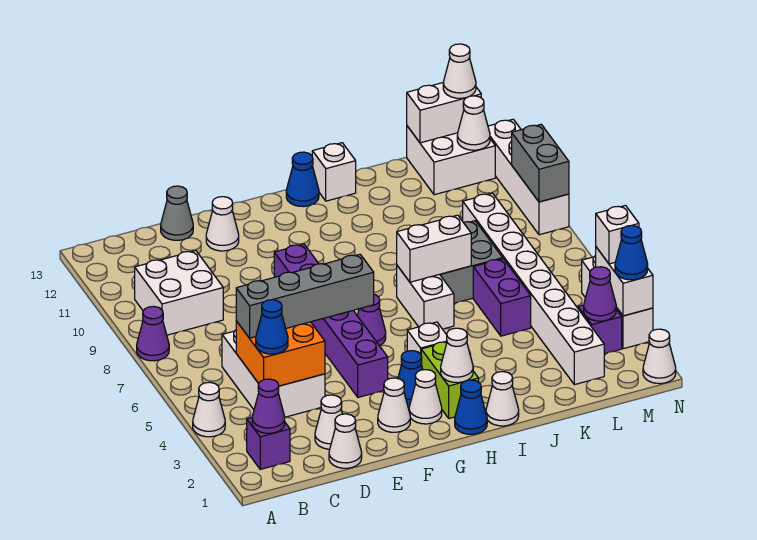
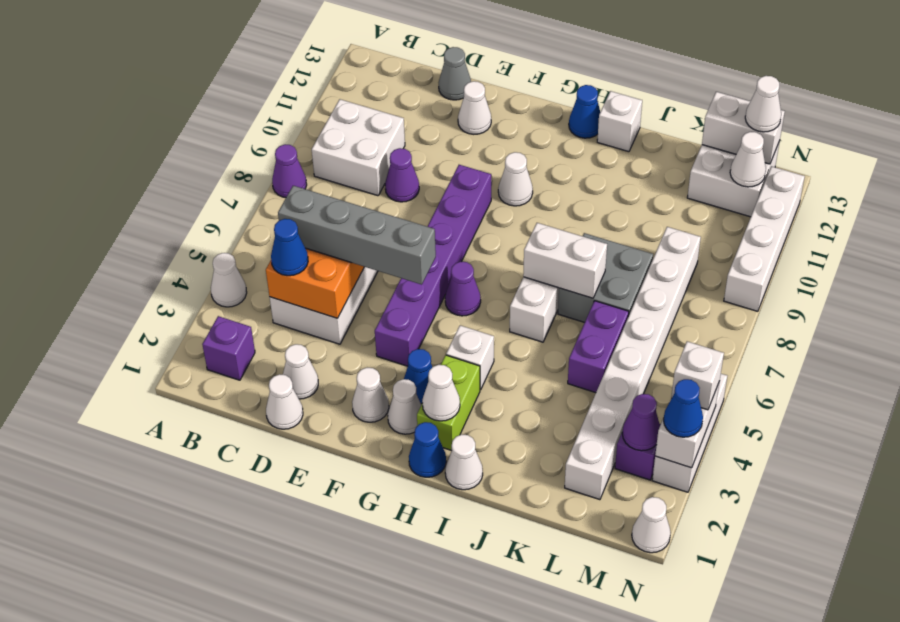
purple 1x1 cone [252,379,285,433] -> purple 1x1 cone moved to [385,148,419,202]
none -> white 1x1 cone [498,152,533,206]
grey 1x2 brick [512,124,569,202] -> none

